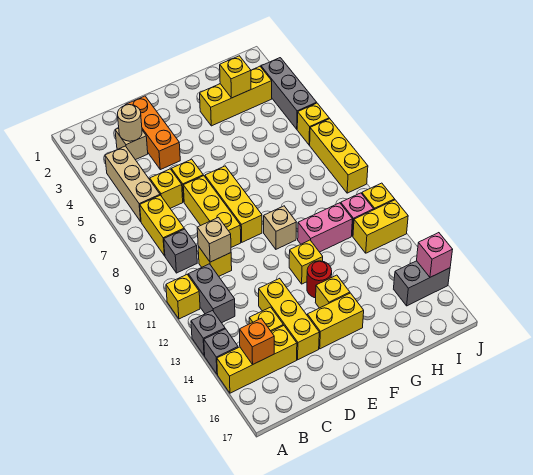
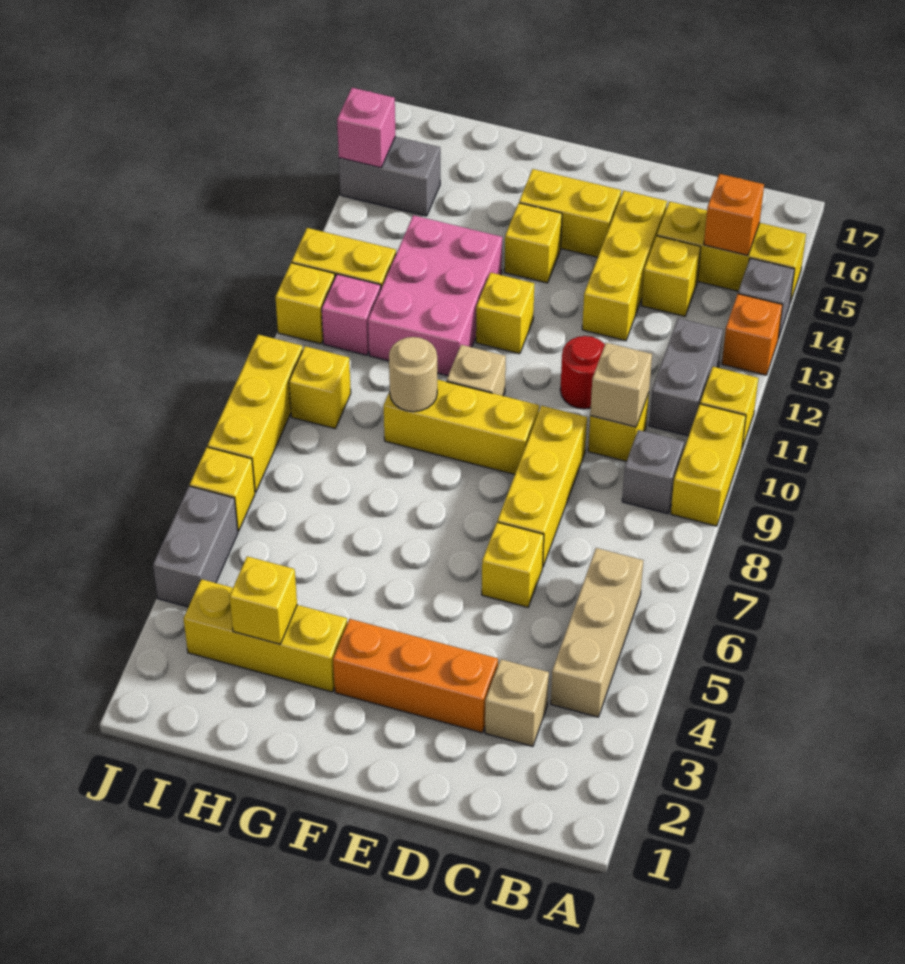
grey 1x1 brick [191,311,225,356] -> orange 1x1 brick [722,294,783,375]
yellow 1x2 brick [140,195,184,256] -> yellow 1x2 brick moved to [671,404,746,526]
tan 1x1 round brick [118,105,142,141] -> tan 1x1 round brick moved to [389,337,437,412]
yellow 1x1 brick [150,169,183,208] -> yellow 1x1 brick moved to [289,346,351,429]
orange 1x3 brick [125,96,180,170] -> orange 1x3 brick turned to [333,619,498,733]
yellow 1x3 brick [205,166,262,242] -> yellow 1x3 brick turned to [384,380,539,474]
red 1x1 round brick [307,261,332,298] -> red 1x1 round brick moved to [560,336,605,409]
pink 1x2 brick [298,203,352,252] -> pink 2x3 brick [368,215,502,376]
grey 1x3 brick [261,58,317,129] -> grey 1x2 brick [153,486,238,607]

